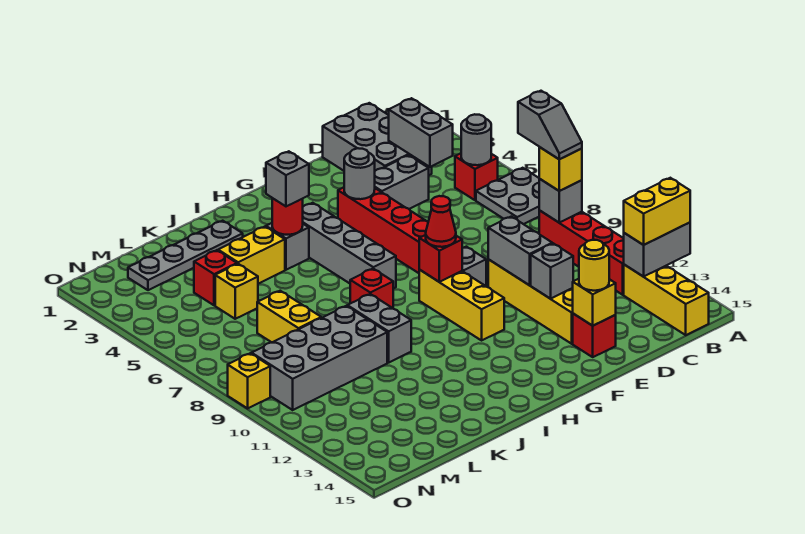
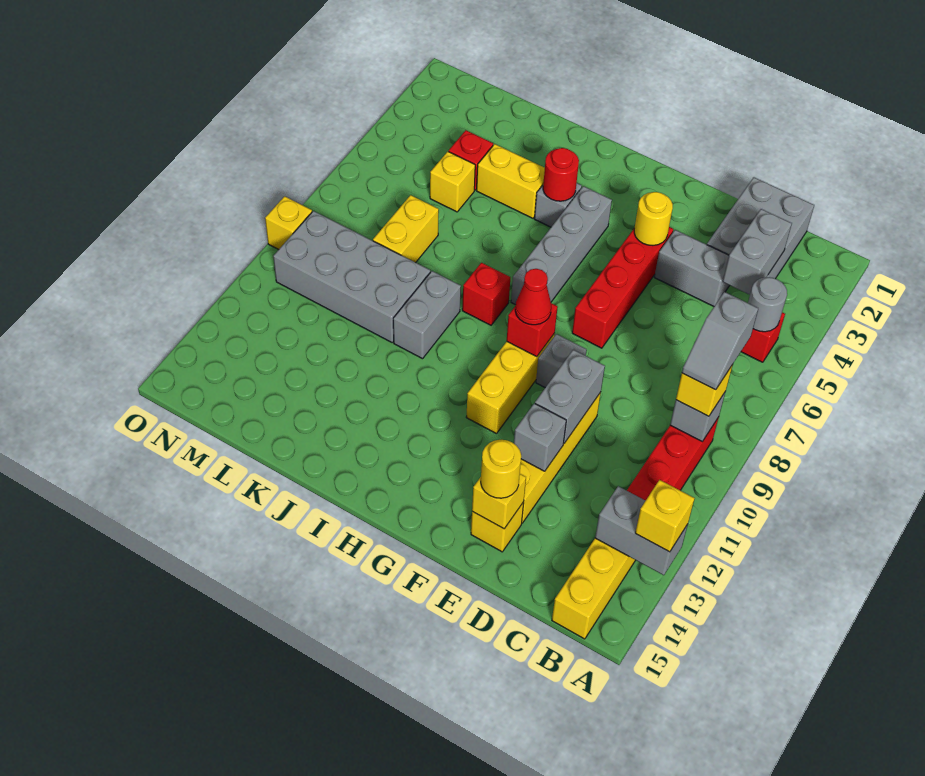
grey 2x2 plate [476,168,539,224] -> none
yellow 1x2 brick [624,178,690,245] -> yellow 1x1 brick [635,480,695,552]
red 1x1 brick [573,314,616,357] -> yellow 1x1 brick [471,502,524,552]
grey 1x1 round brick [344,148,375,199] -> yellow 1x1 round brick [634,192,673,245]
grey 1x1 brick [266,151,309,206] -> none
grey 1x4 plate [128,221,243,290] -> none

